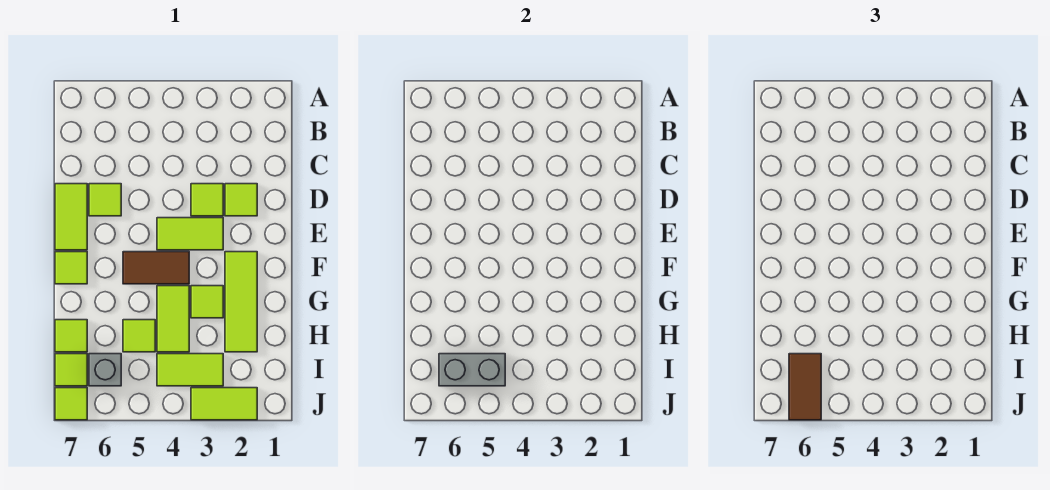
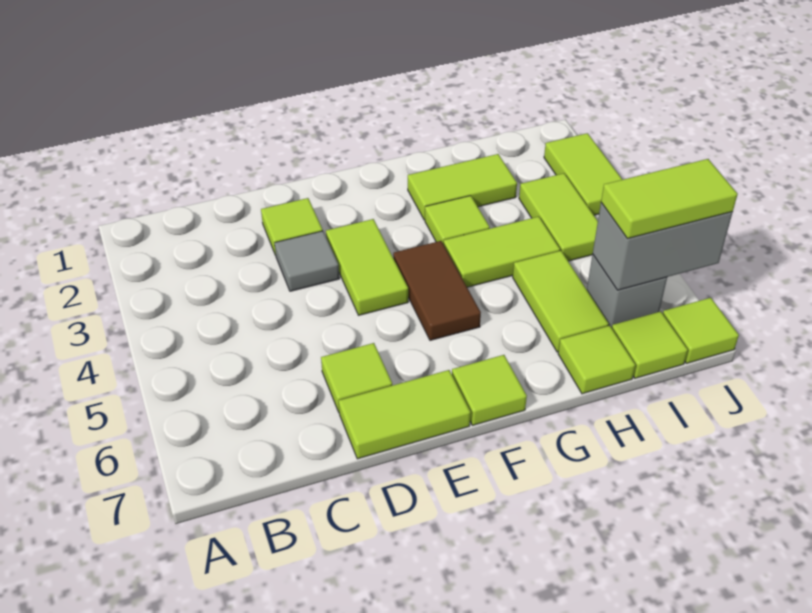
lime 1x1 tile [191,184,223,216] -> grey 1x1 tile [275,231,339,291]
lime 1x3 tile [225,252,257,352] -> lime 1x2 tile [408,154,517,220]
lime 1x1 tile [123,320,155,352] -> lime 1x2 tile [513,251,609,352]
grey 1x2 brick [439,354,505,386] -> grey 1x2 brick turned to [593,203,733,290]
brown 1x2 tile [789,354,821,420] -> lime 1x2 tile [601,159,738,239]

